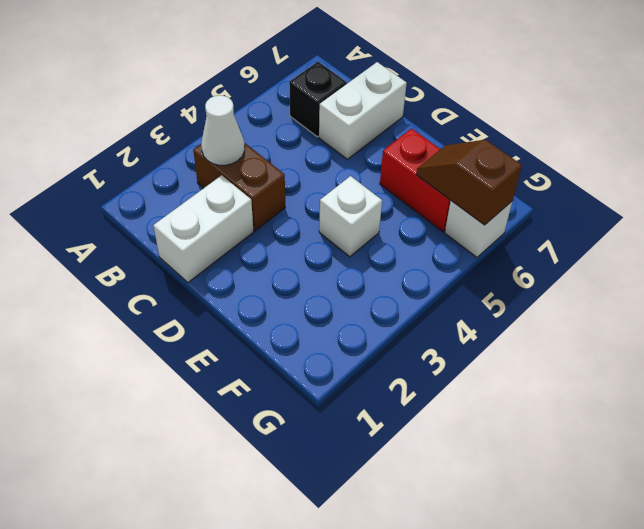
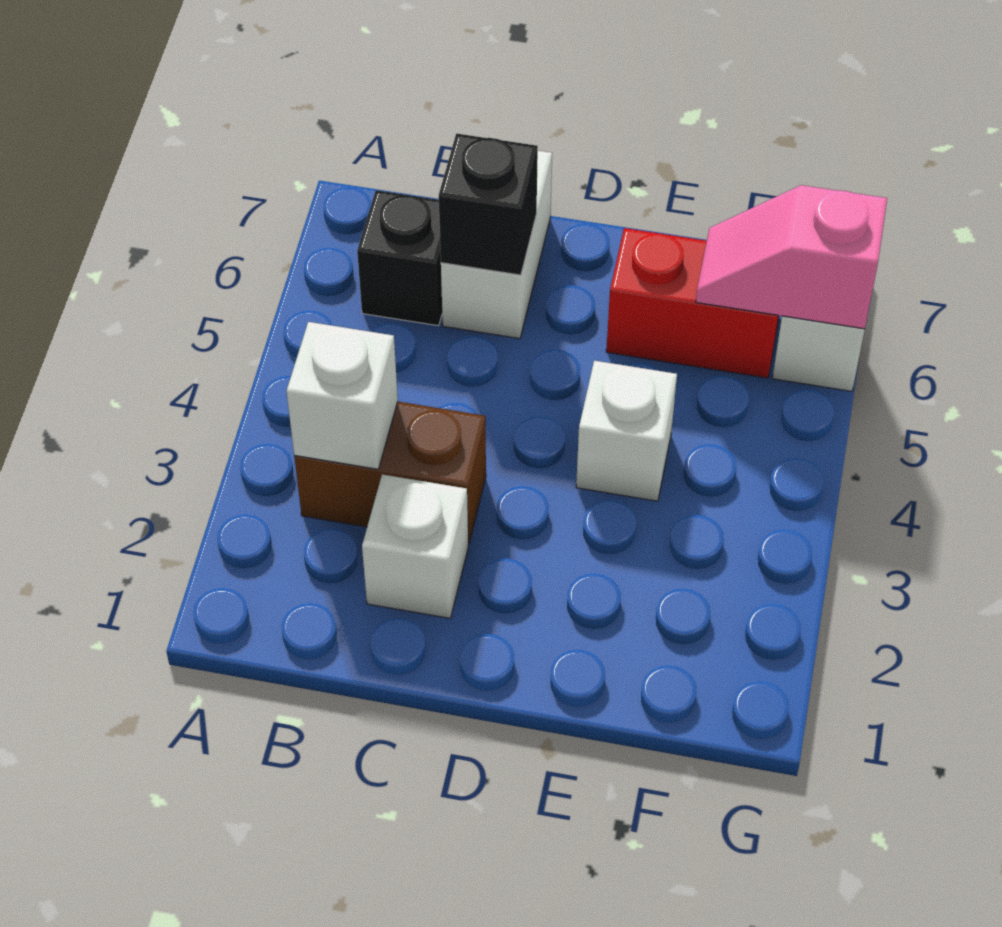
white 1x1 cone [201,95,245,165] -> white 1x1 brick [286,322,398,469]
white 1x2 brick [153,175,253,282] -> white 1x1 brick [362,474,468,618]
none -> black 1x1 brick [439,134,538,275]
brown 1x2 slope [416,140,522,225] -> pink 1x2 slope [696,185,887,329]

